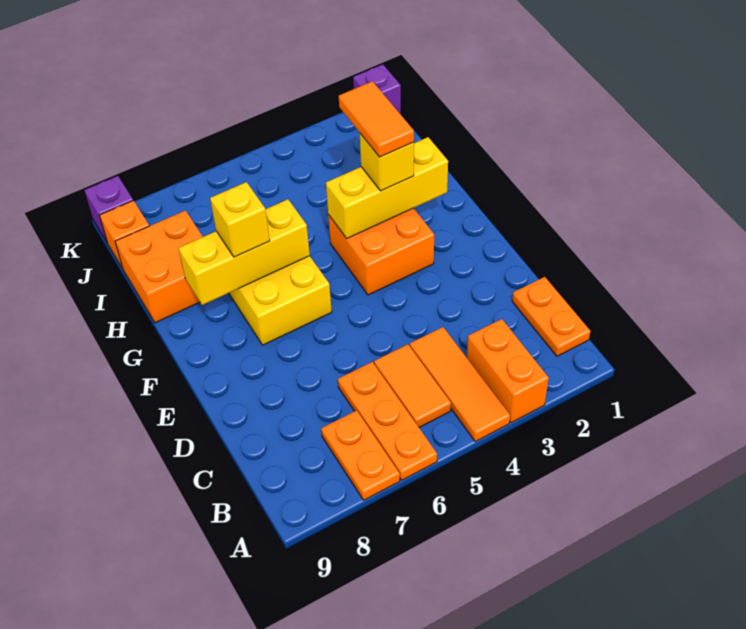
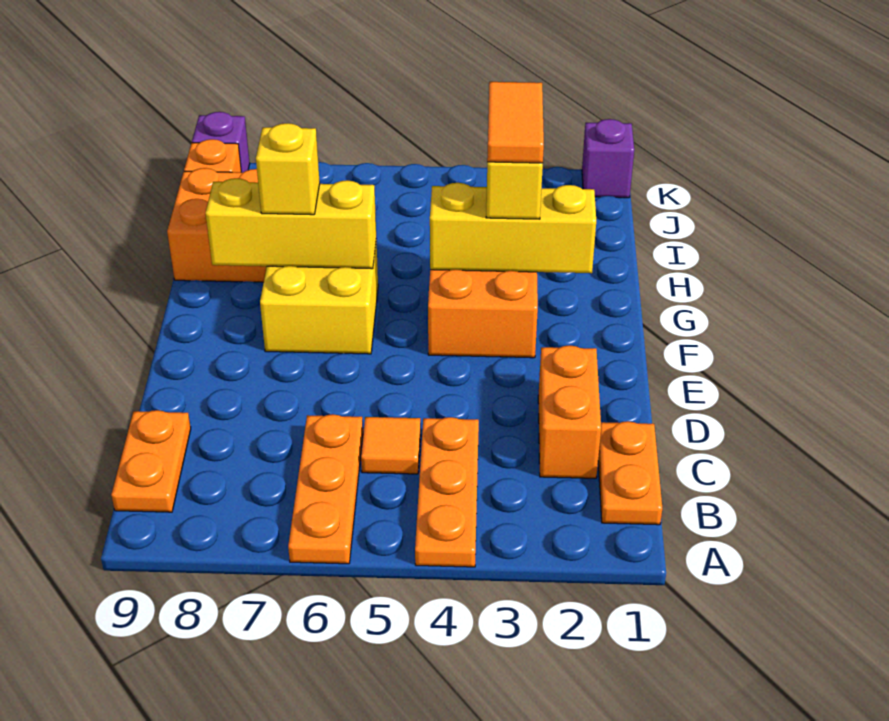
orange 1x2 brick [467,319,549,423] -> orange 1x2 brick moved to [538,345,601,478]
orange 1x3 tile [410,327,510,441] -> orange 1x3 plate [415,417,479,567]
orange 1x2 plate [321,410,400,500] -> orange 1x2 plate moved to [111,410,191,512]
orange 1x2 tile [374,344,451,427] -> orange 1x1 tile [361,417,421,474]

